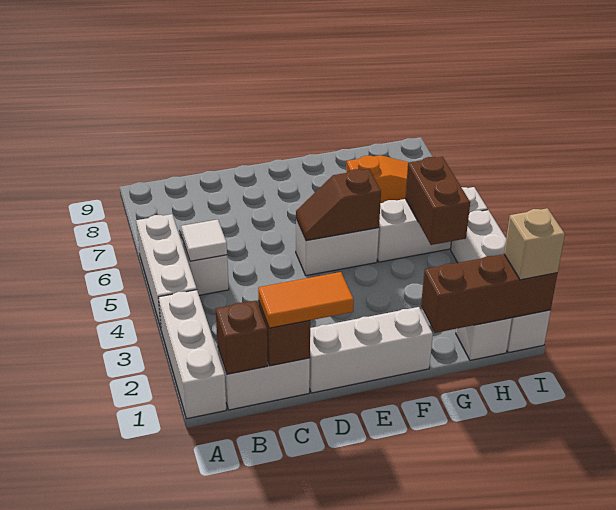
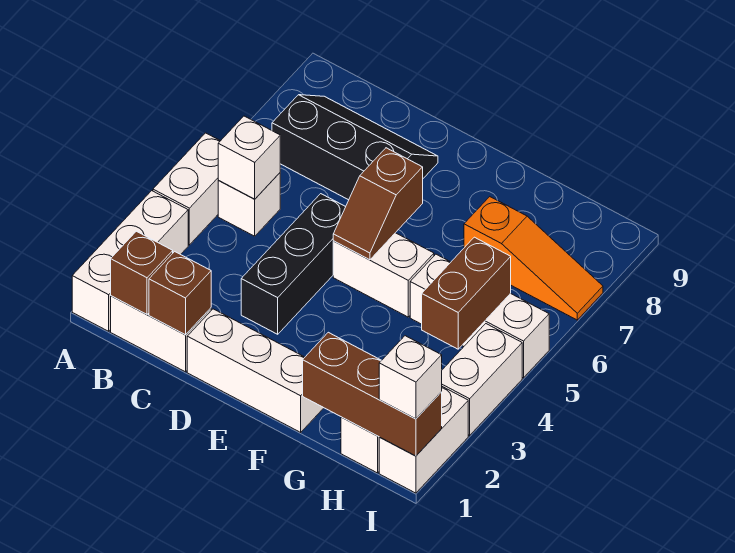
white 1x3 brick [136,214,197,328] -> white 1x2 brick [153,133,220,245]
white 1x1 tile [181,219,227,261] -> white 1x1 brick [218,116,280,199]
none -> black 2x3 slope [272,95,438,200]
orange 1x2 tile [258,272,354,328] -> none
none -> black 1x3 brick [241,194,345,334]
brown 1x2 slope [296,169,381,241] -> brown 1x2 slope turned to [333,148,423,260]
tan 1x1 brick [504,208,565,280] -> white 1x1 brick [379,336,442,419]

